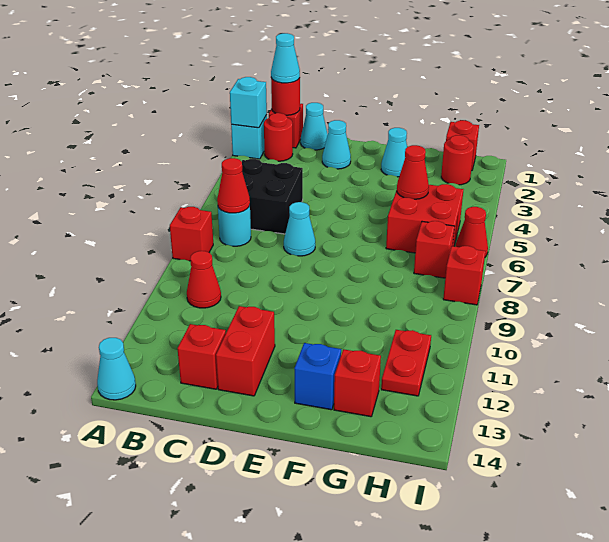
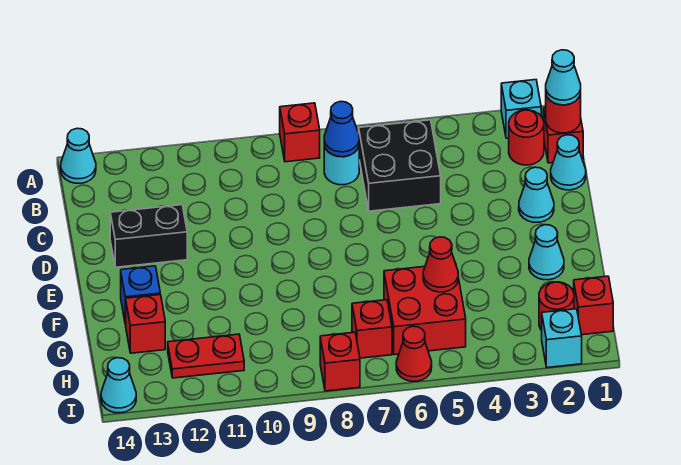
cyan 1x1 brick [230,77,267,128] -> cyan 1x1 brick moved to [542,309,582,368]
red 1x1 cone [217,158,250,213] -> blue 1x1 cone [324,101,359,157]
red 1x1 cone [187,251,221,308] -> none
red 1x1 brick [177,324,226,389] -> none
cyan 1x1 cone [284,202,315,256] -> cyan 1x1 cone moved to [101,358,136,413]
red 1x2 brick [216,306,275,396] -> black 1x2 brick [110,205,187,267]

